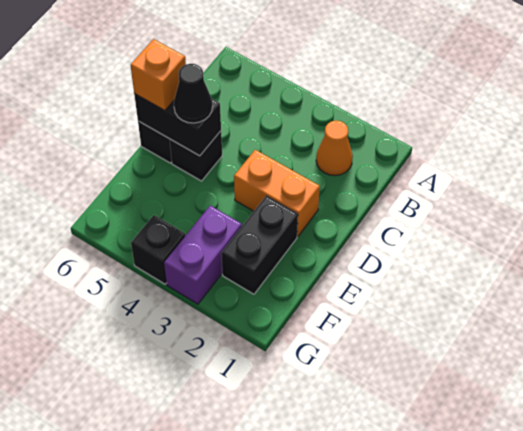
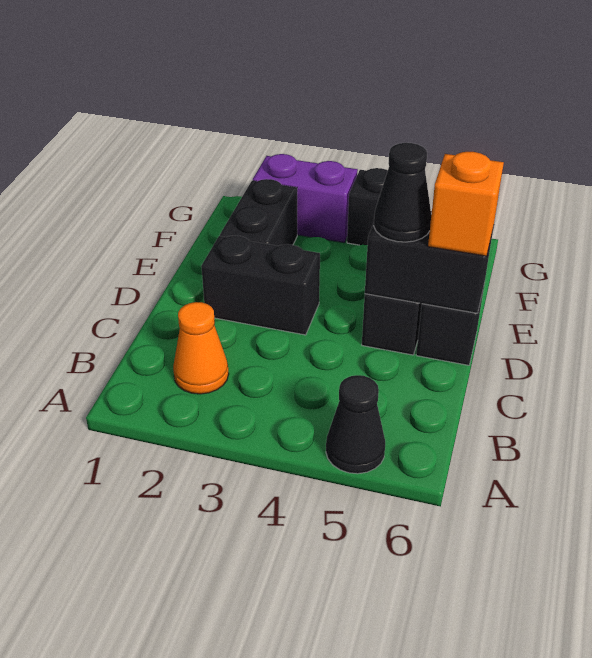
none -> black 1x1 cone [326,375,385,474]
orange 1x2 brick [234,150,320,236] -> black 1x2 brick [201,236,320,335]
purple 1x2 brick [164,206,242,304] -> purple 1x2 brick turned to [253,154,358,243]

